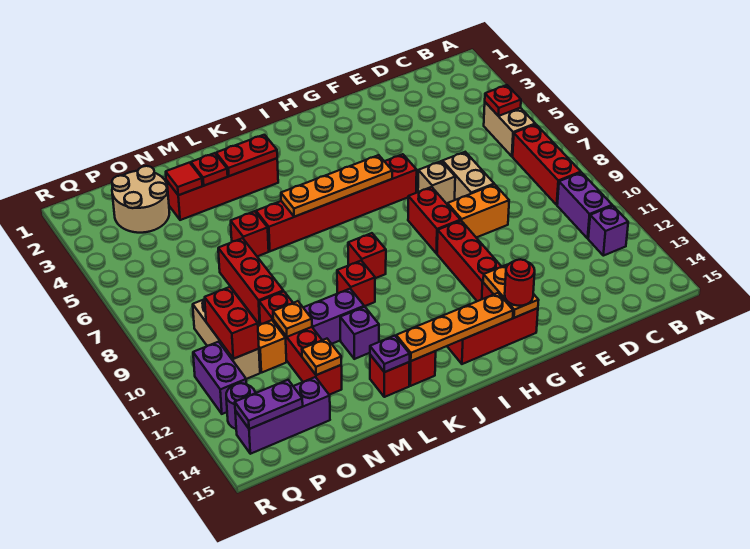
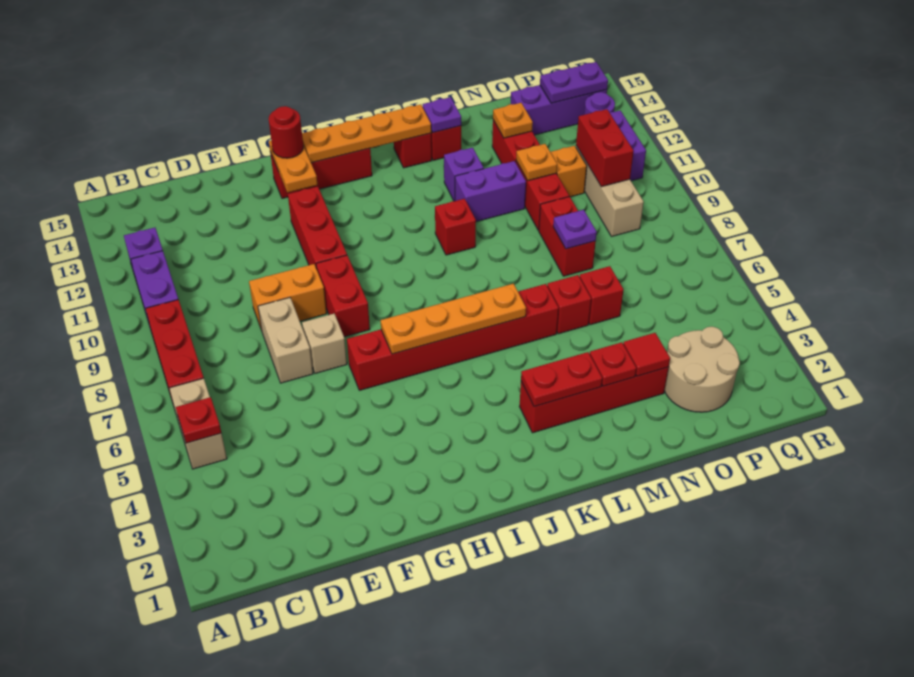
red 1x1 brick [348,233,386,278] -> red 1x1 brick moved to [580,266,624,325]
red 1x3 brick [218,238,283,325] -> red 1x2 brick [539,197,596,276]
none -> purple 1x1 plate [553,210,597,249]

